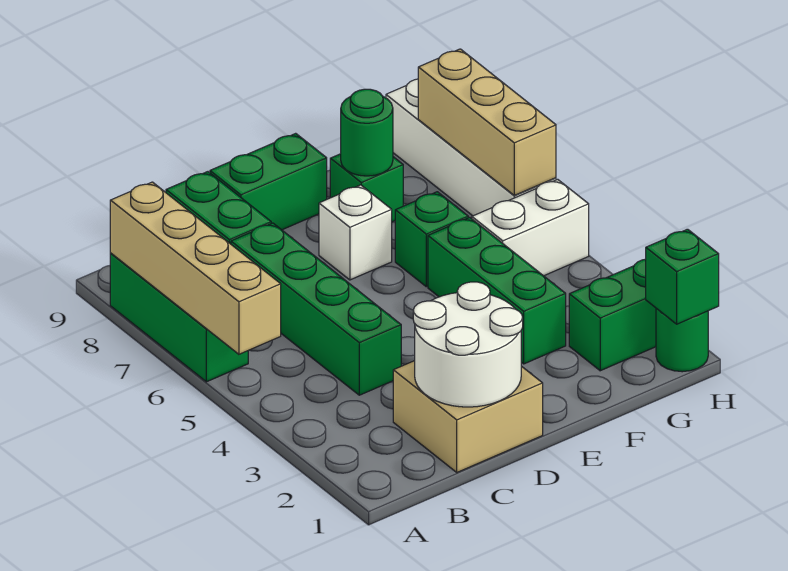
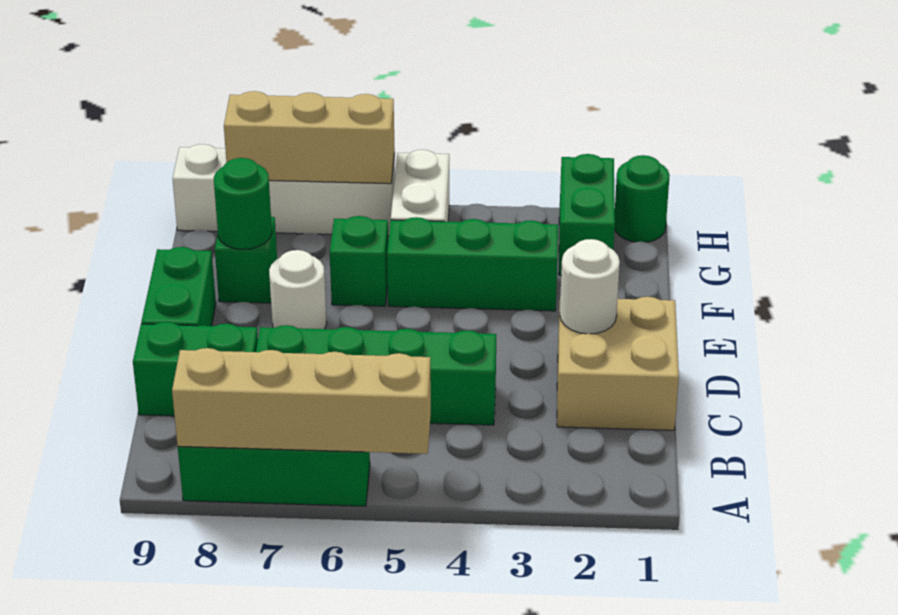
white 2x2 round brick [413,282,523,407] -> white 1x1 round brick [560,239,620,334]
white 1x1 brick [319,185,392,280] -> white 1x1 round brick [269,250,327,329]
green 1x1 brick [646,229,719,324] -> none

